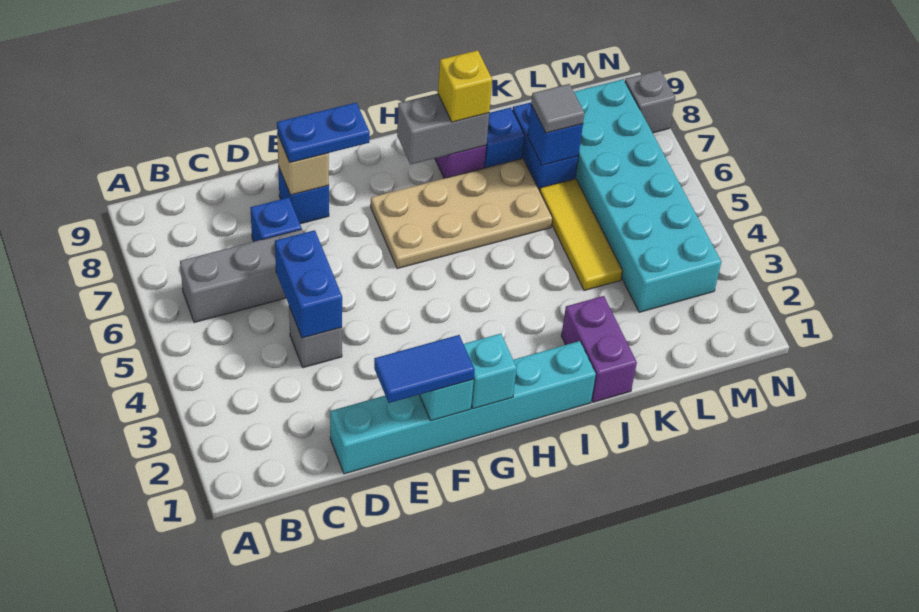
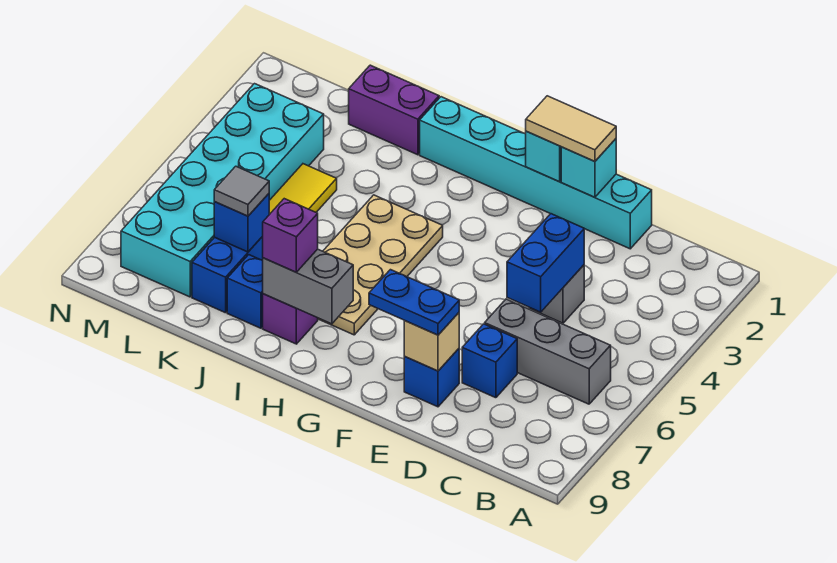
blue 1x2 tile [374,335,475,403] -> tan 1x2 tile [526,96,616,162]
cyan 1x1 brick [464,334,517,409] -> cyan 1x1 brick moved to [561,139,616,197]
tan 2x4 plate [371,158,552,268] -> tan 2x4 plate turned to [318,195,443,335]
yellow 1x1 brick [438,50,492,122] -> purple 1x1 brick [262,199,318,272]
purple 1x2 brick [561,296,637,402] -> purple 1x2 brick turned to [349,65,439,155]
grey 1x1 brick [625,70,675,133] -> none

